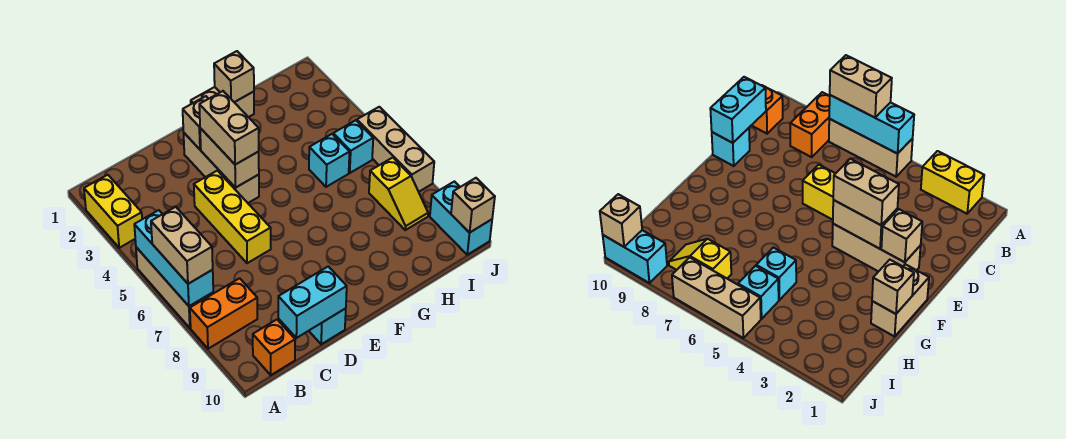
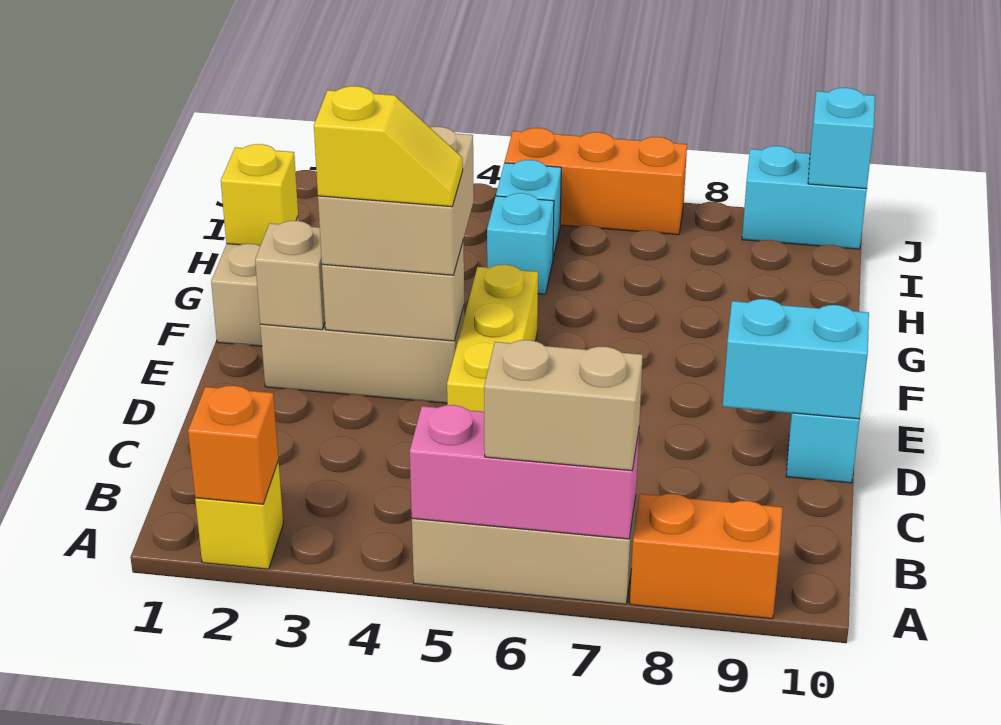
yellow 1x2 brick [84,175,142,248] -> yellow 1x1 brick [195,461,283,569]
cyan 1x3 brick [134,210,213,306] -> pink 1x3 brick [410,405,639,539]
orange 1x2 brick [190,278,257,349] -> orange 1x2 brick turned to [630,494,783,619]
orange 1x1 brick [253,320,295,375] -> orange 1x1 brick moved to [188,386,278,504]
cyan 1x2 brick [278,266,347,338] -> cyan 1x2 brick turned to [723,299,869,419]
yellow 1x3 brick [194,171,271,263] -> yellow 1x3 brick turned to [447,265,538,412]
tan 1x2 brick [199,91,259,165] -> tan 2x2 brick [318,127,474,275]
tan 1x1 brick [214,51,254,102] -> yellow 1x1 brick [221,144,298,246]
yellow 1x2 slope [369,158,428,230] -> yellow 1x2 slope moved to [314,86,463,207]
tan 1x3 brick [357,107,434,192] -> orange 1x3 brick [505,128,687,235]
tan 1x1 brick [451,178,495,233] -> cyan 1x1 brick [808,88,875,189]

